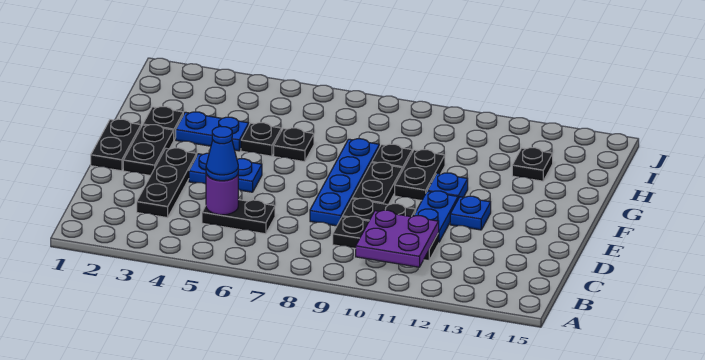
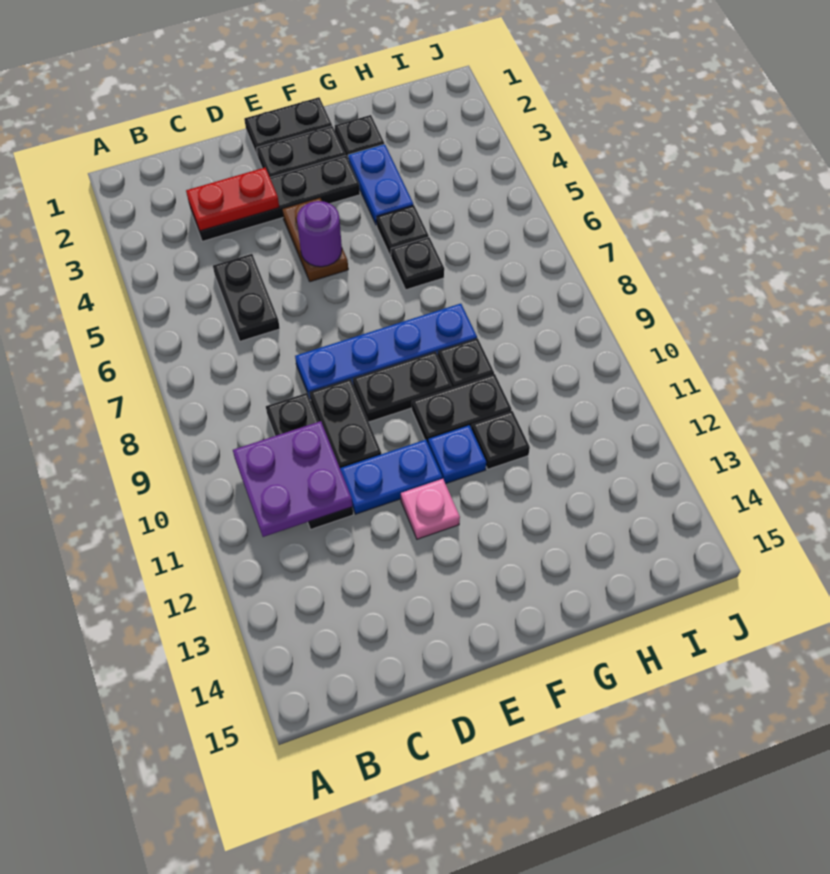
black 1x3 plate [137,148,197,218] -> black 1x4 plate [189,156,360,241]
none -> red 1x2 plate [186,168,279,231]
purple 1x1 round brick [206,174,238,215] -> purple 1x1 round brick moved to [297,201,342,267]
blue 1x1 cone [206,126,238,181] -> none
blue 1x2 plate [189,153,262,192] -> brown 1x2 plate [282,198,348,282]
blue 1x1 plate [450,196,491,230] -> pink 1x1 plate [401,479,460,539]
black 1x1 plate [512,148,553,181] -> black 1x1 plate moved to [471,411,530,469]

